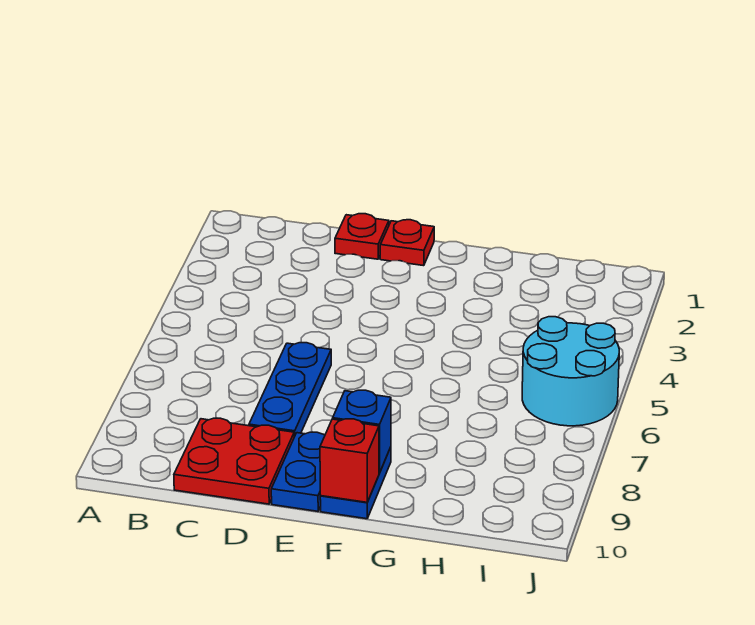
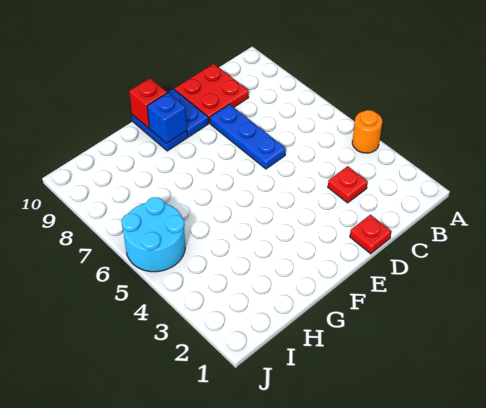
none -> orange 1x1 round brick [352,110,382,153]
red 1x1 plate [380,220,434,266] -> red 1x1 plate moved to [328,166,368,203]

